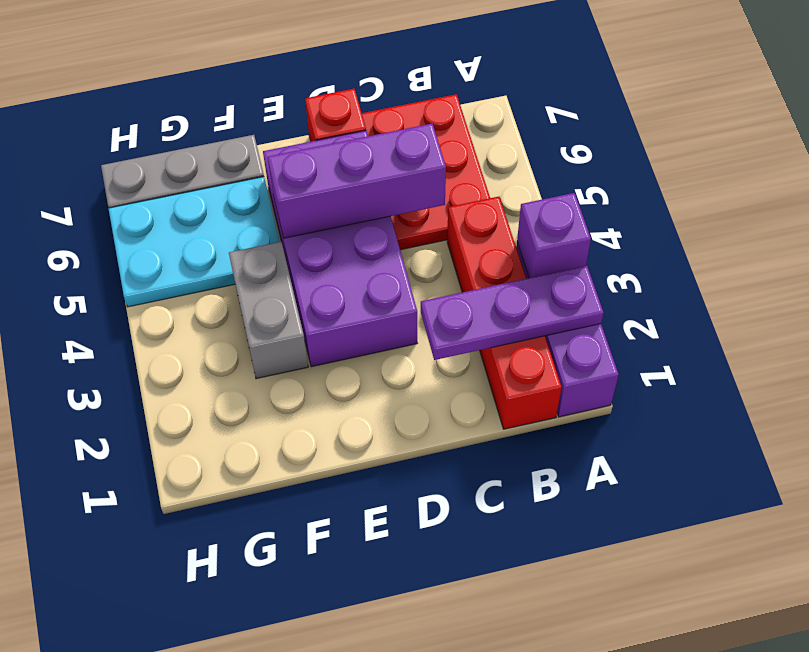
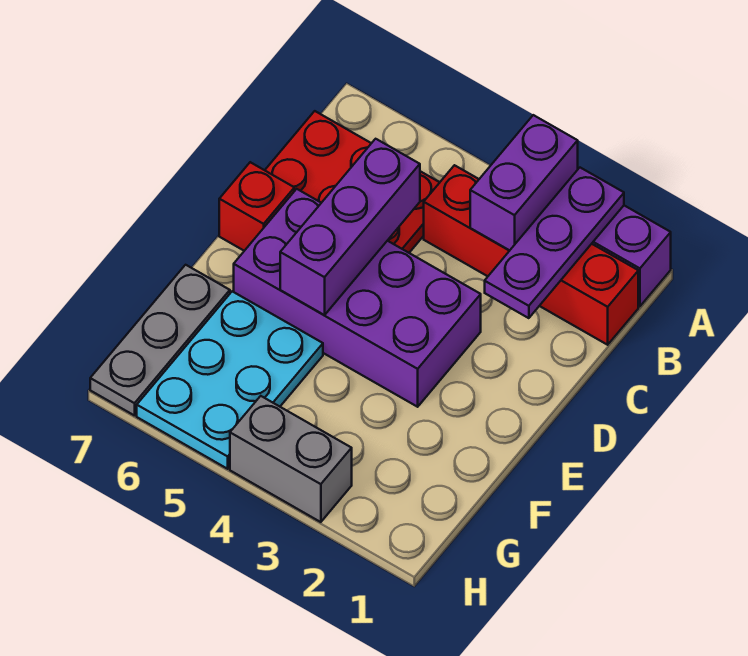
purple 1x1 brick [517,193,591,278] -> purple 1x2 brick [470,115,578,251]
grey 1x2 brick [229,242,308,379] -> grey 1x2 brick moved to [230,396,352,522]

